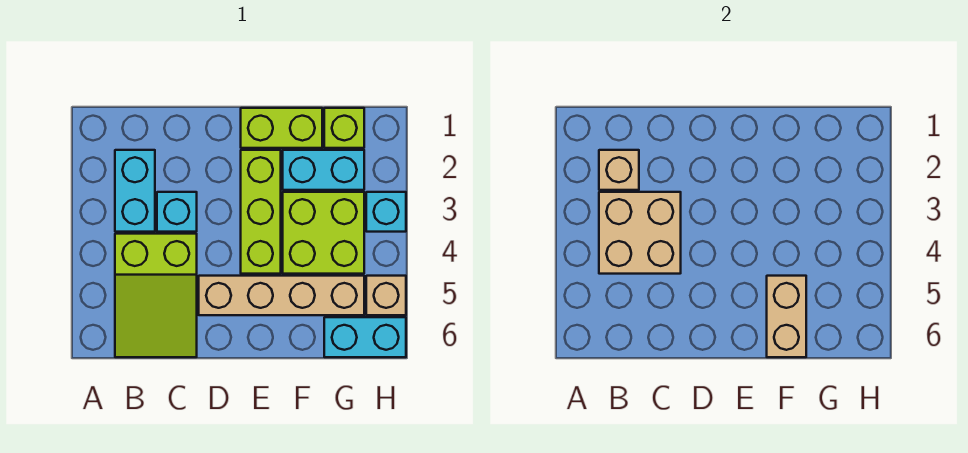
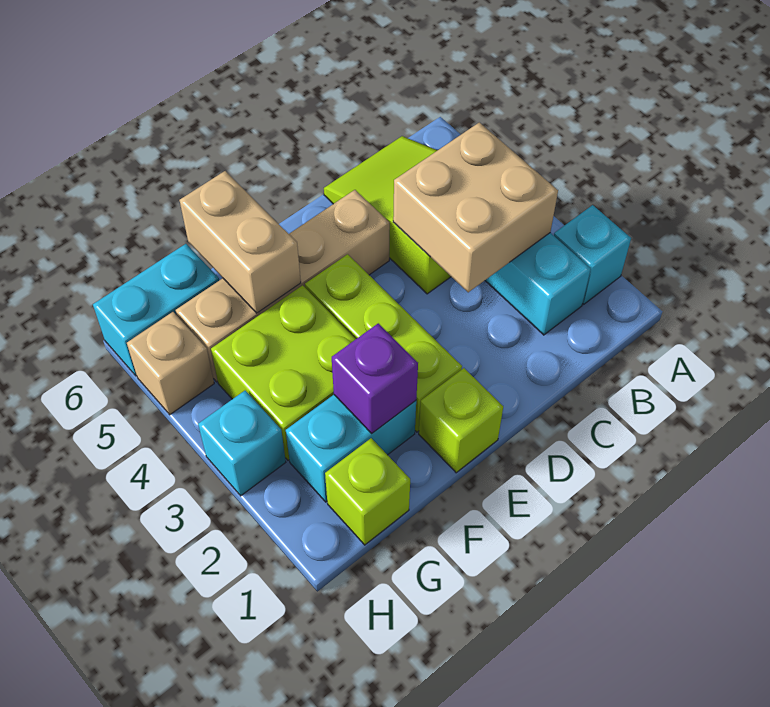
tan 1x1 brick [599,150,639,190] -> none
cyan 1x1 brick [157,192,197,232] -> cyan 1x1 brick moved to [554,205,631,304]
lime 1x2 brick [241,108,322,148] -> lime 1x1 brick [419,368,503,473]
none -> purple 1x1 brick [332,323,418,433]

